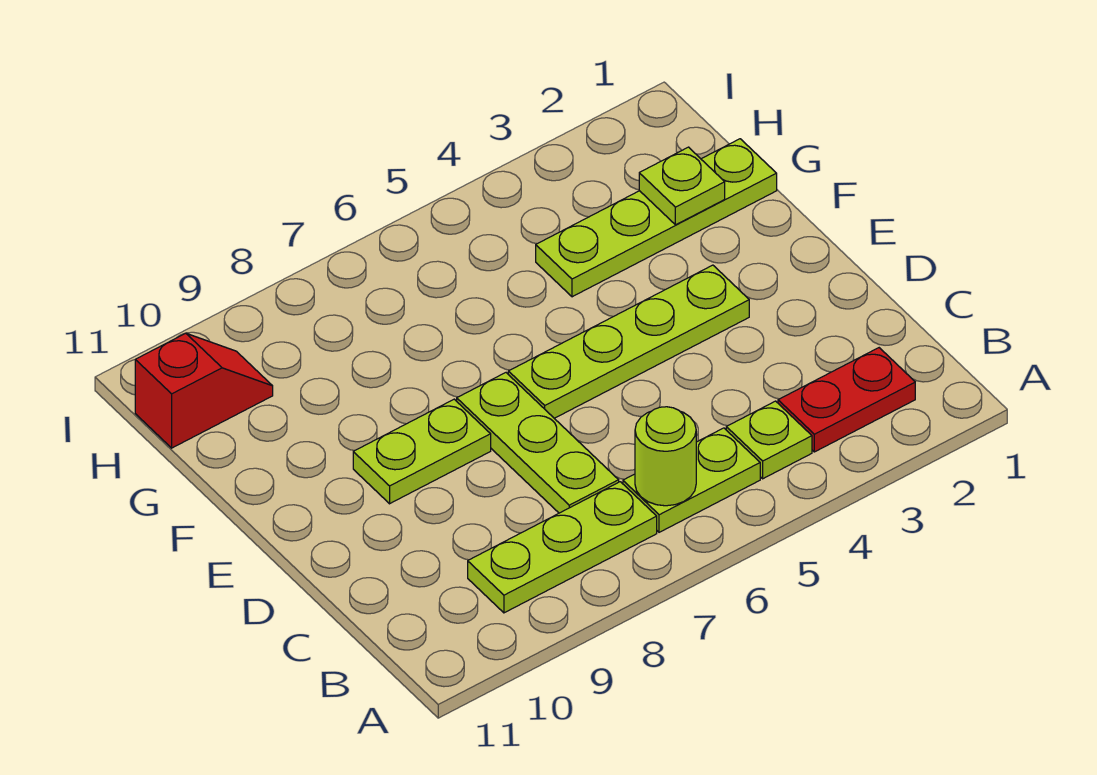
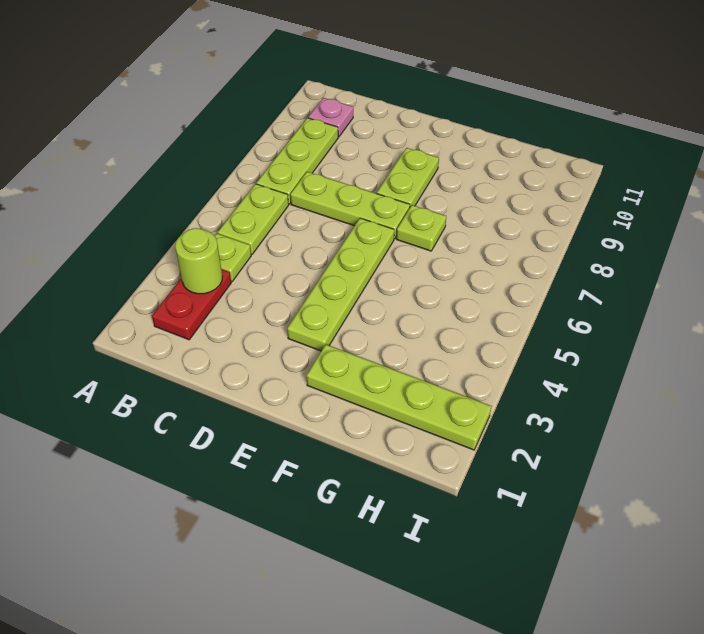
lime 1x1 round brick [635,407,696,506] -> lime 1x1 round brick moved to [175,228,222,294]
none -> pink 1x1 plate [308,98,353,137]
lime 1x4 plate [536,139,777,297] -> lime 1x4 plate turned to [307,345,492,450]
lime 1x1 plate [639,147,725,225] -> lime 1x1 plate moved to [397,205,446,251]
red 1x2 slope [135,333,273,448] -> none

